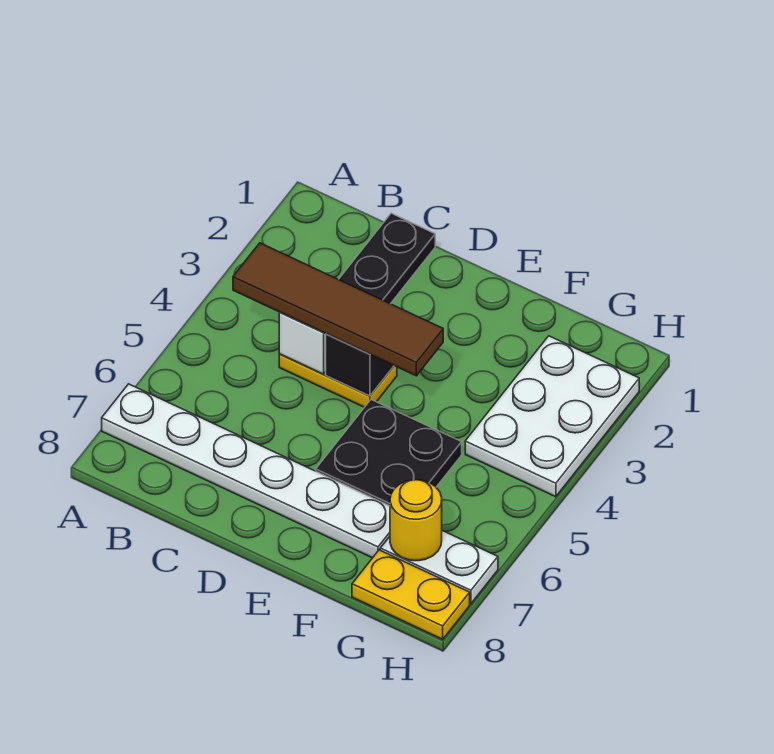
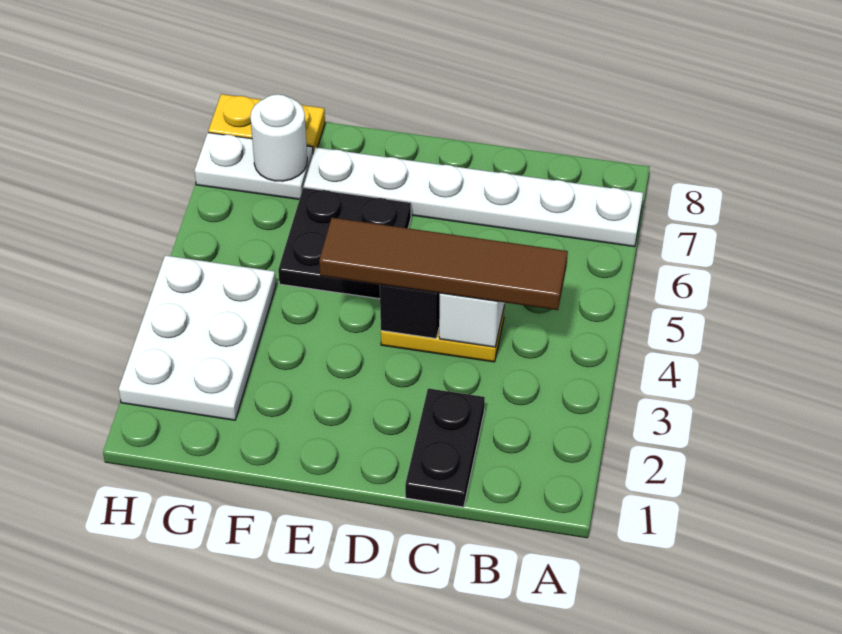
yellow 1x1 round brick [390,480,442,561] -> white 1x1 round brick [250,94,307,181]

